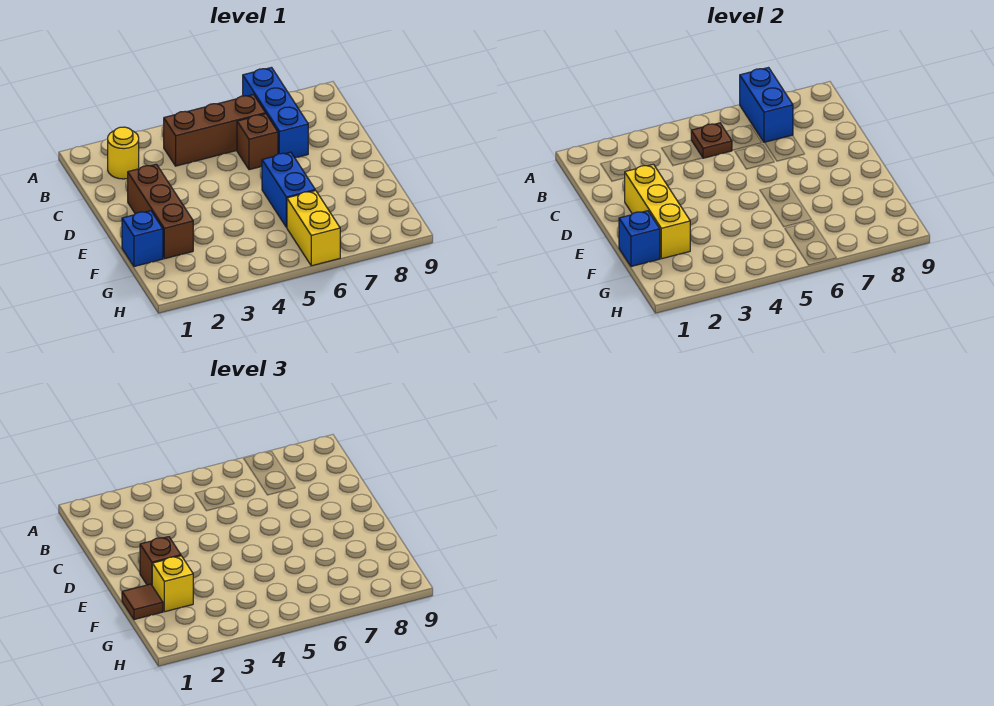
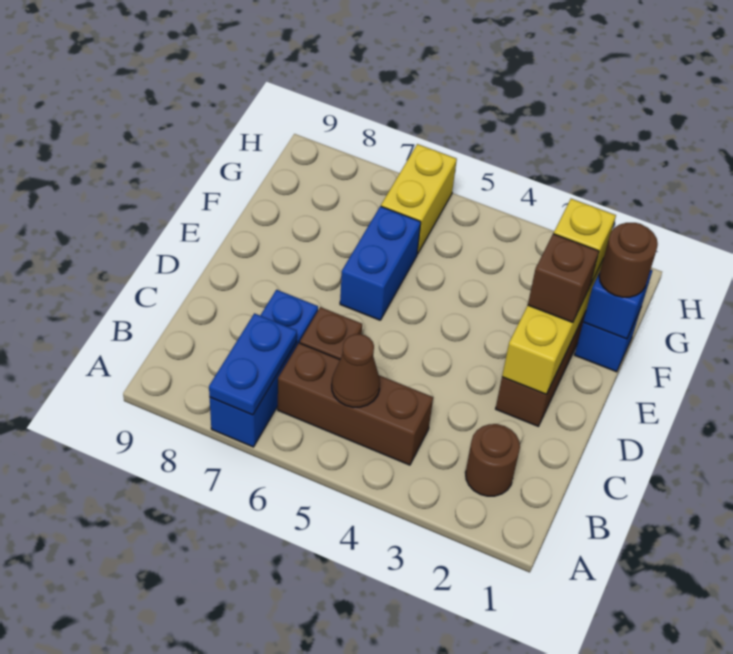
blue 1x2 brick [740,68,793,143] -> blue 1x2 plate [209,313,297,415]
yellow 1x1 round brick [108,127,139,179] -> brown 1x1 round brick [466,424,520,496]
brown 1x1 plate [691,123,732,158] -> brown 1x1 cone [332,334,380,407]
brown 1x1 tile [122,584,163,620] -> brown 1x1 round brick [599,223,658,297]

